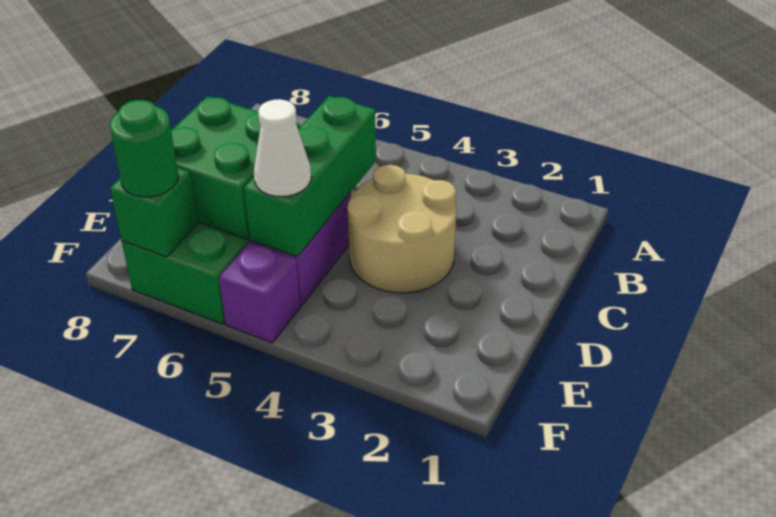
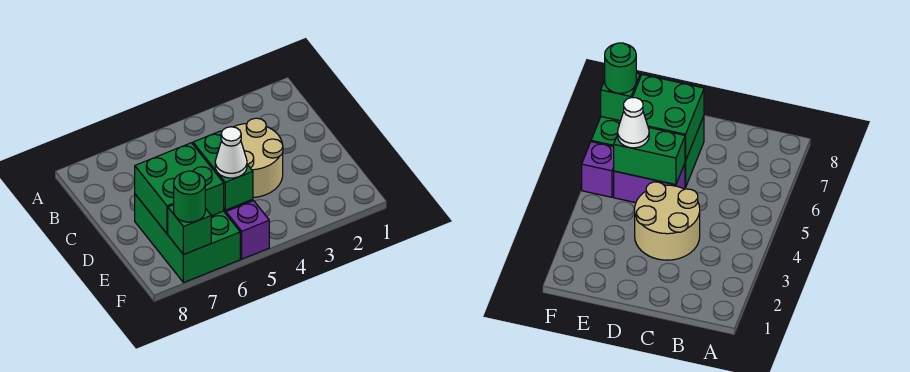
green 1x3 brick [244,96,376,256] -> green 1x2 brick [193,131,253,210]

